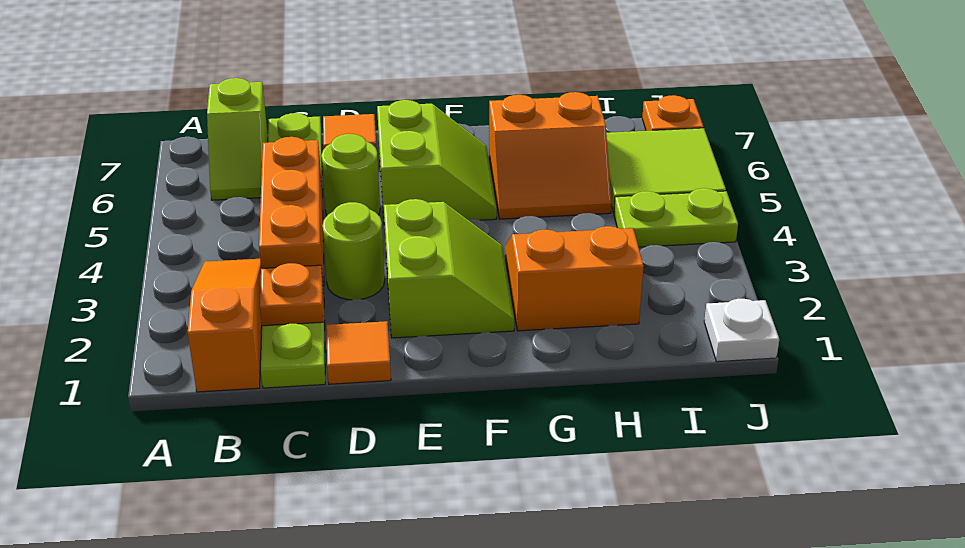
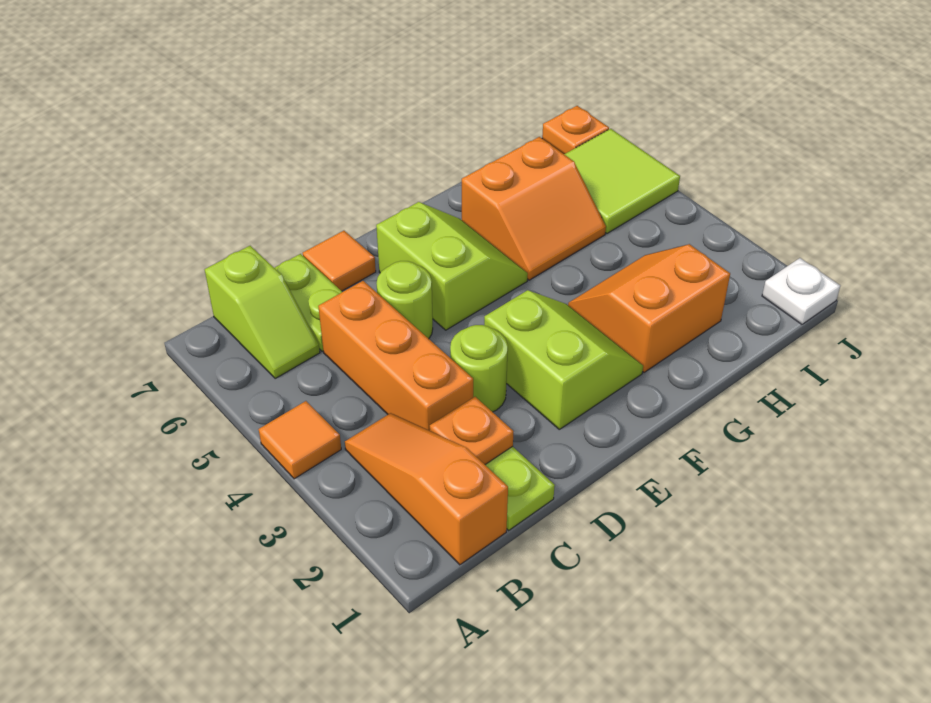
orange 1x1 tile [326,321,391,384] -> orange 1x1 tile moved to [259,401,341,479]
lime 1x2 plate [614,188,738,247] -> none

